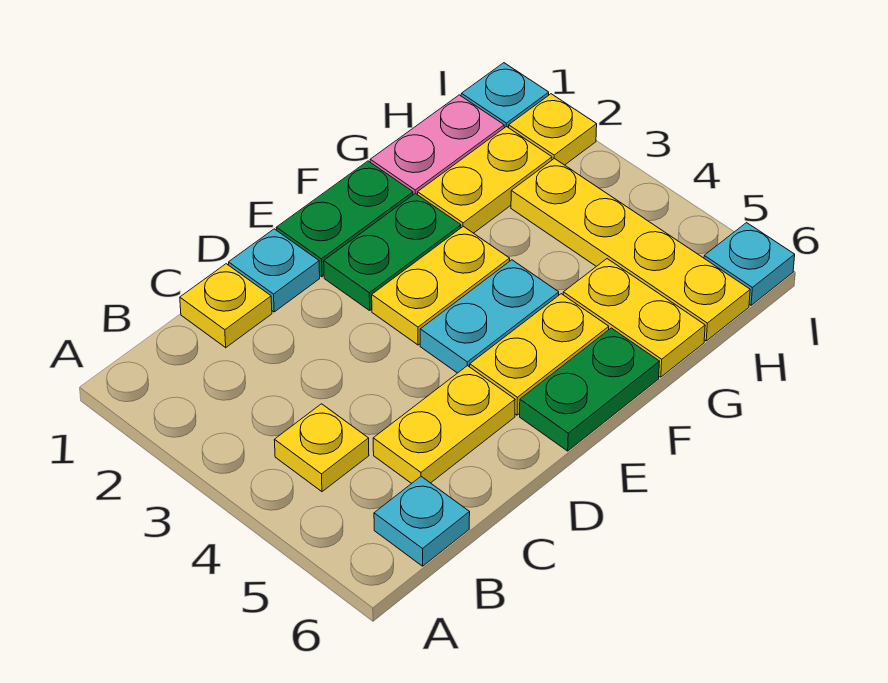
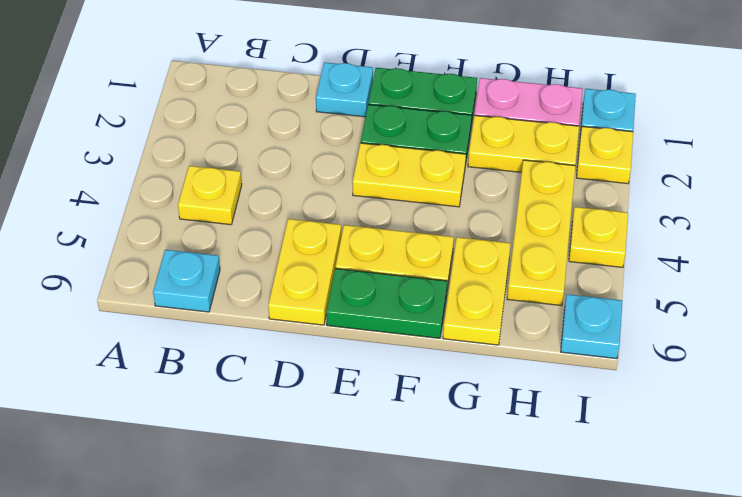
yellow 1x1 plate [180,264,272,348] -> yellow 1x1 plate moved to [569,207,628,267]
yellow 1x2 plate [373,366,515,483] -> yellow 1x2 plate turned to [268,219,341,325]
cyan 1x2 plate [420,260,559,373] -> none
yellow 1x4 plate [511,159,750,341] -> yellow 1x3 plate [507,160,575,306]

